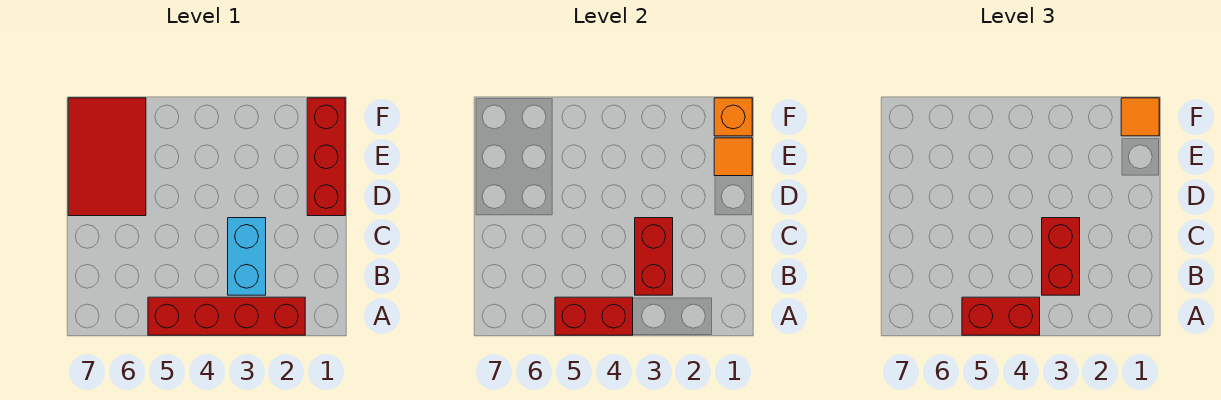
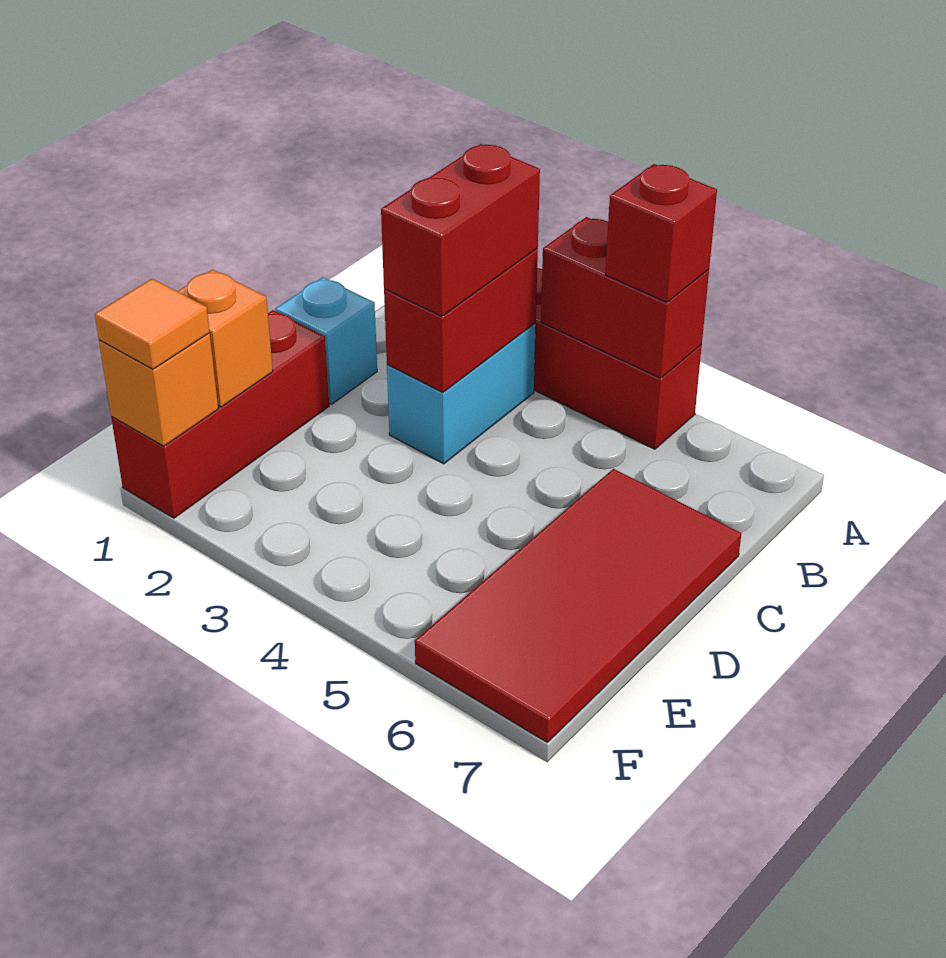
red 1x2 brick [962,297,1040,335] -> red 1x1 brick [605,164,717,302]
none -> cyan 1x1 brick [275,277,377,404]
red 2x3 tile [68,98,146,216] -> red 2x4 tile [415,469,742,742]
orange 1x1 tile [714,138,752,176] -> orange 1x1 brick [177,270,273,407]

